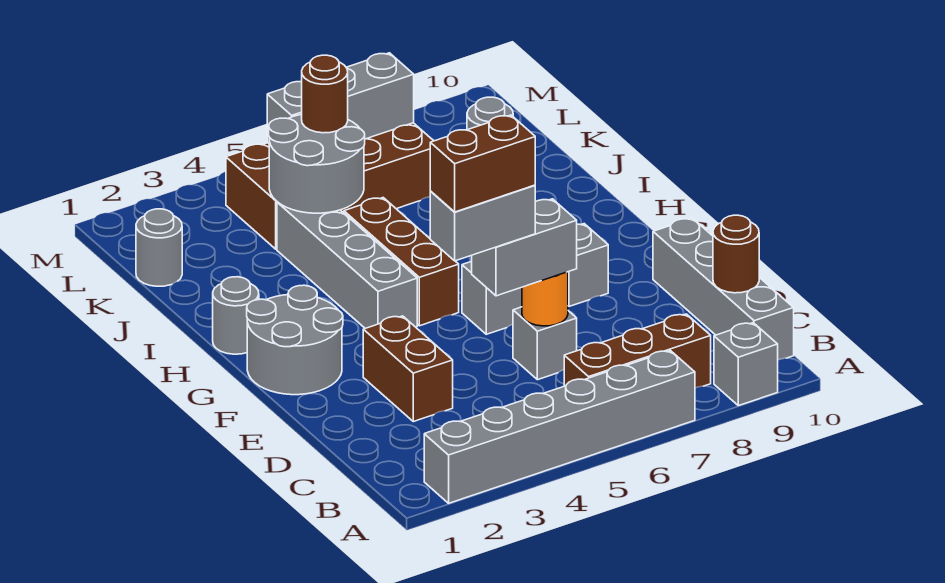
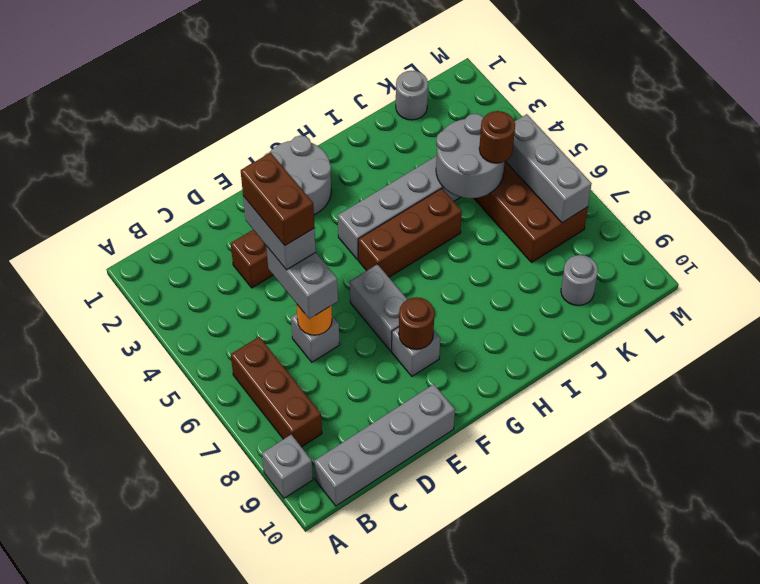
grey 1x6 brick [424,351,695,503] -> none
brown 1x1 round brick [713,215,759,293] -> brown 1x1 round brick moved to [399,297,434,350]
grey 1x1 round brick [213,277,259,354] -> none

